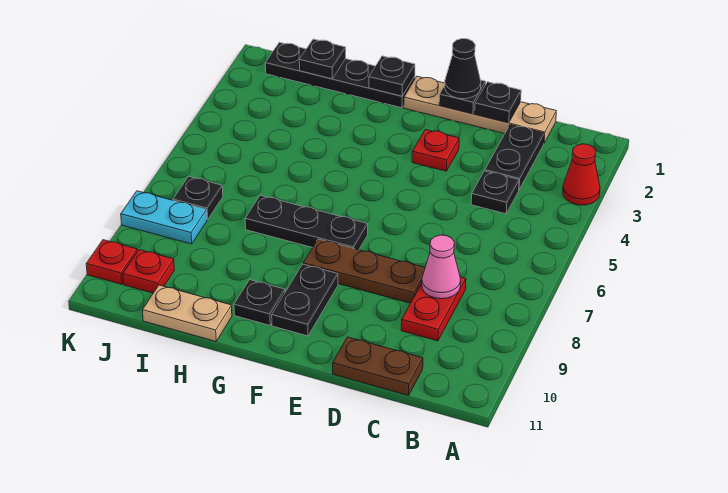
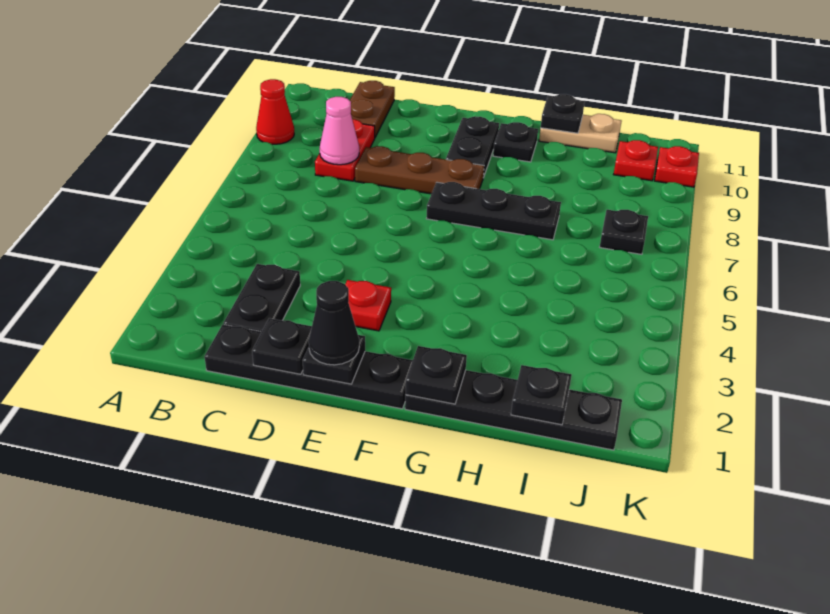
red 1x1 cone [563,144,600,205] -> red 1x1 cone moved to [256,79,294,144]
tan 1x4 plate [404,76,556,143] -> black 1x4 plate [204,325,413,409]
black 1x1 plate [471,171,519,214] -> black 1x1 plate moved to [541,94,585,133]
brown 1x2 plate [333,337,423,395] -> brown 1x2 plate turned to [350,81,395,137]
cyan 1x2 plate [121,191,207,244] -> none

